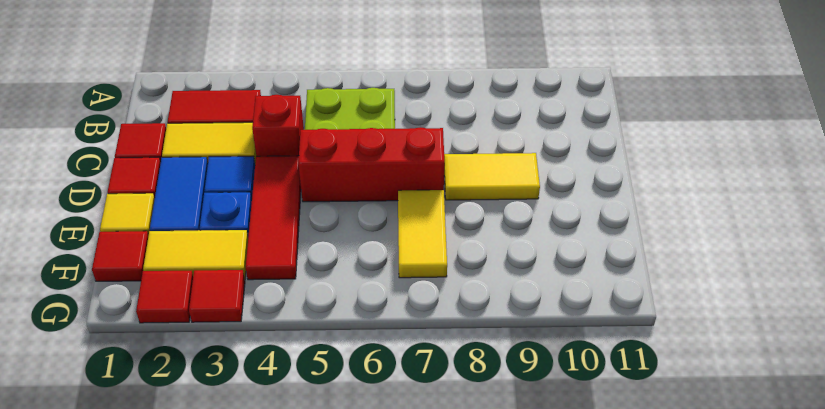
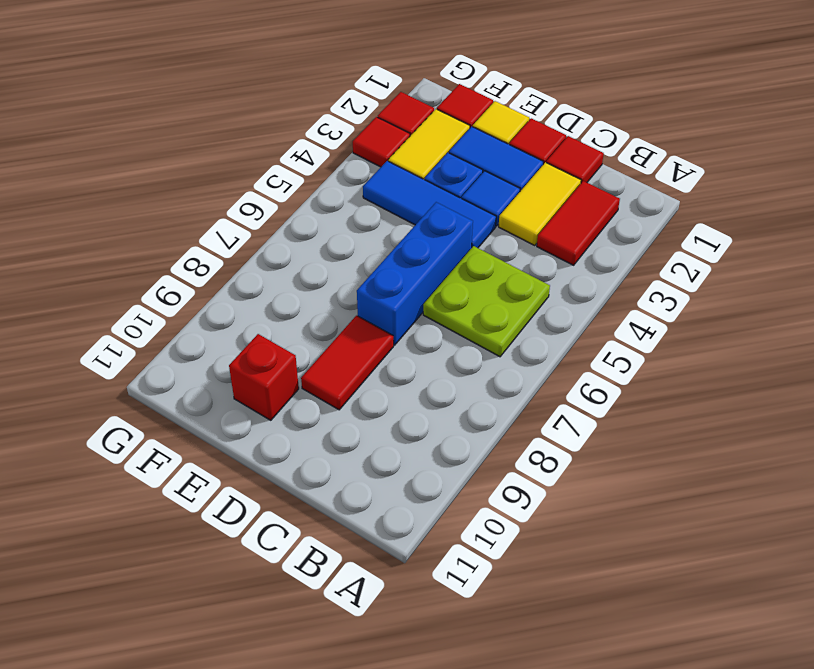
red 1x1 brick [252,95,304,156] -> red 1x1 brick moved to [229,334,299,420]
red 1x3 tile [246,156,301,280] -> blue 1x3 tile [363,161,496,248]
red 1x3 brick [298,127,445,202] -> blue 1x3 brick [357,202,473,345]
yellow 1x2 tile [444,153,540,200] -> red 1x2 tile [301,316,394,410]
yellow 1x2 tile [398,190,447,278] -> none

